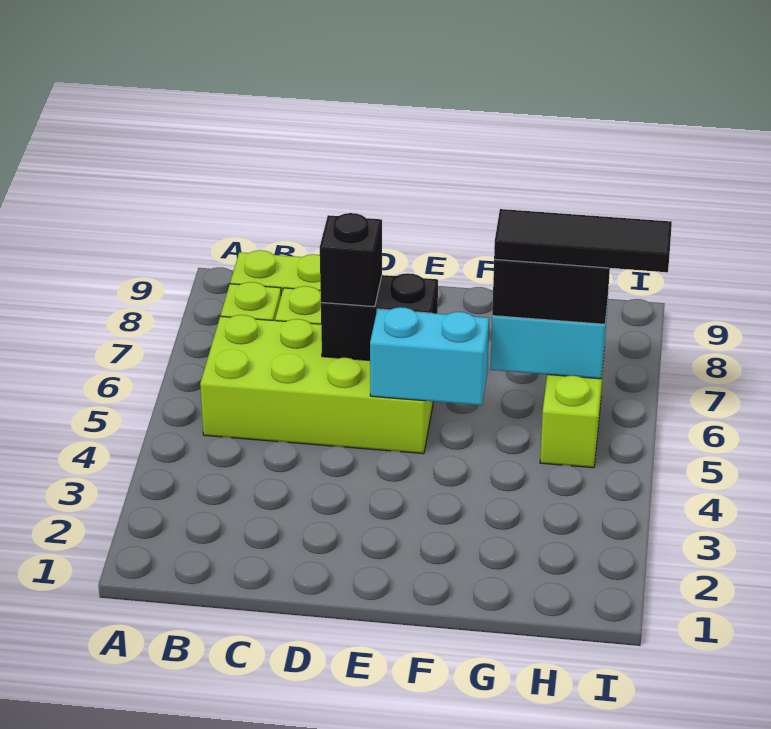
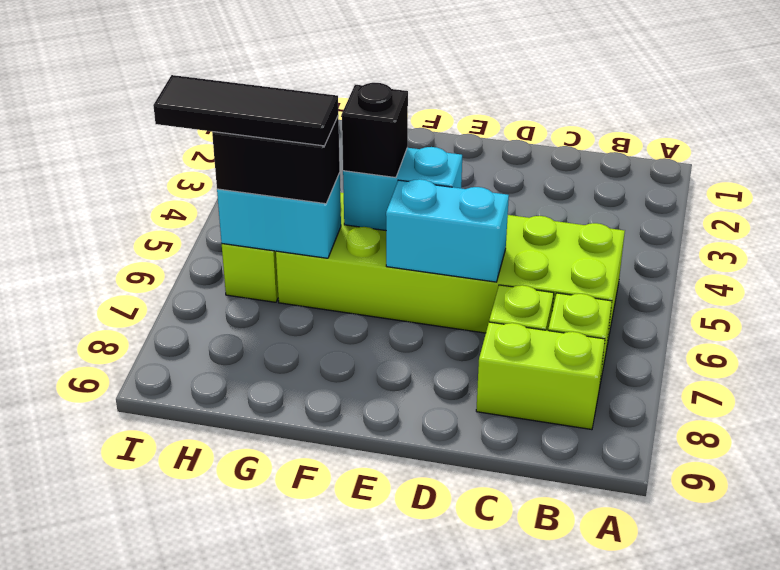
lime 2x4 brick [200,315,433,454] -> lime 2x6 brick [276,192,625,350]
black 1x2 brick [321,273,438,360] -> cyan 1x2 brick [386,179,509,282]
black 1x1 brick [320,213,382,307] -> black 1x1 brick moved to [342,83,408,178]

